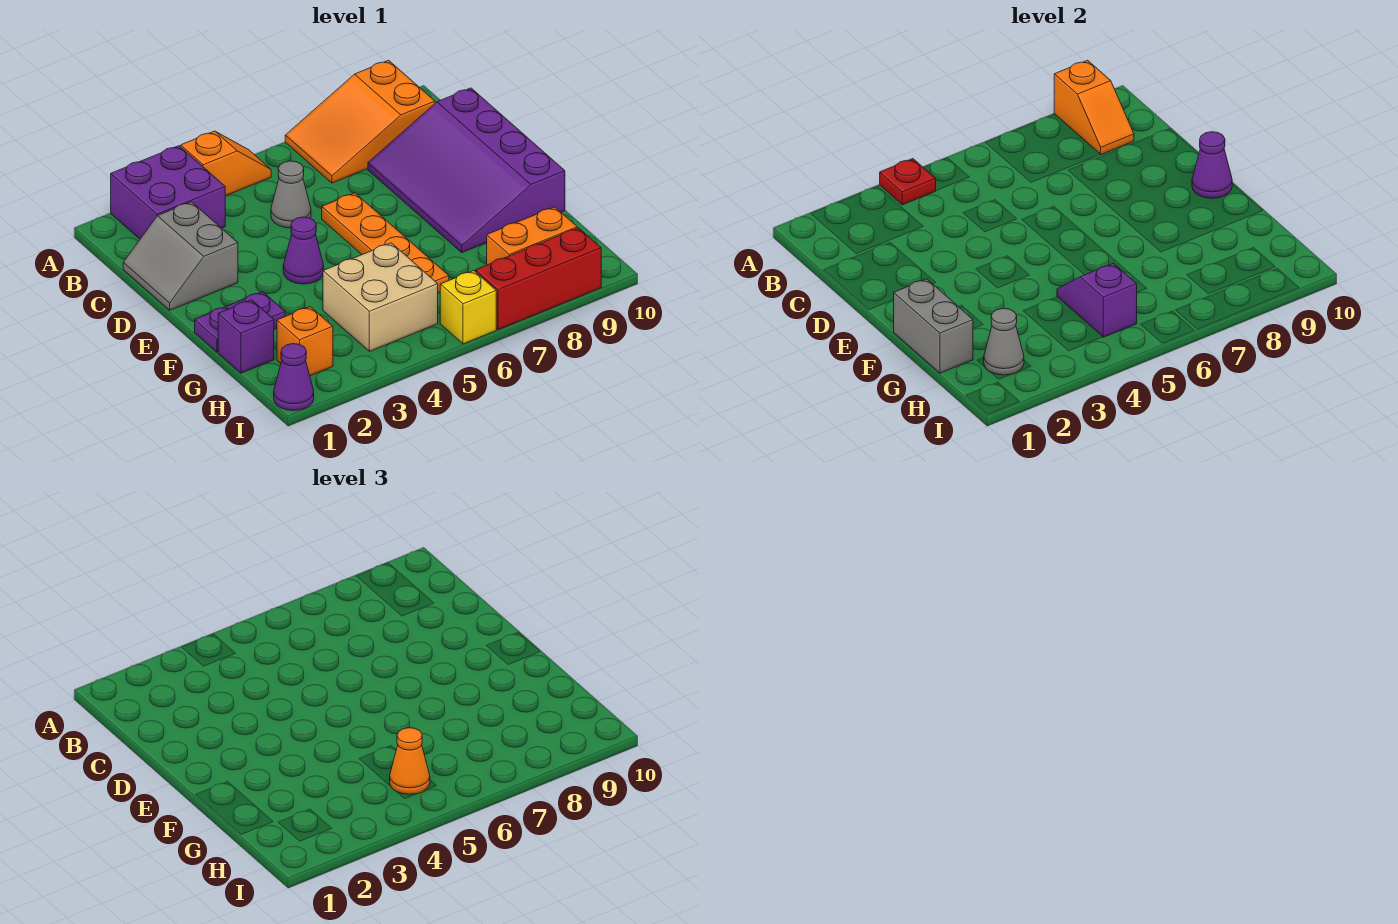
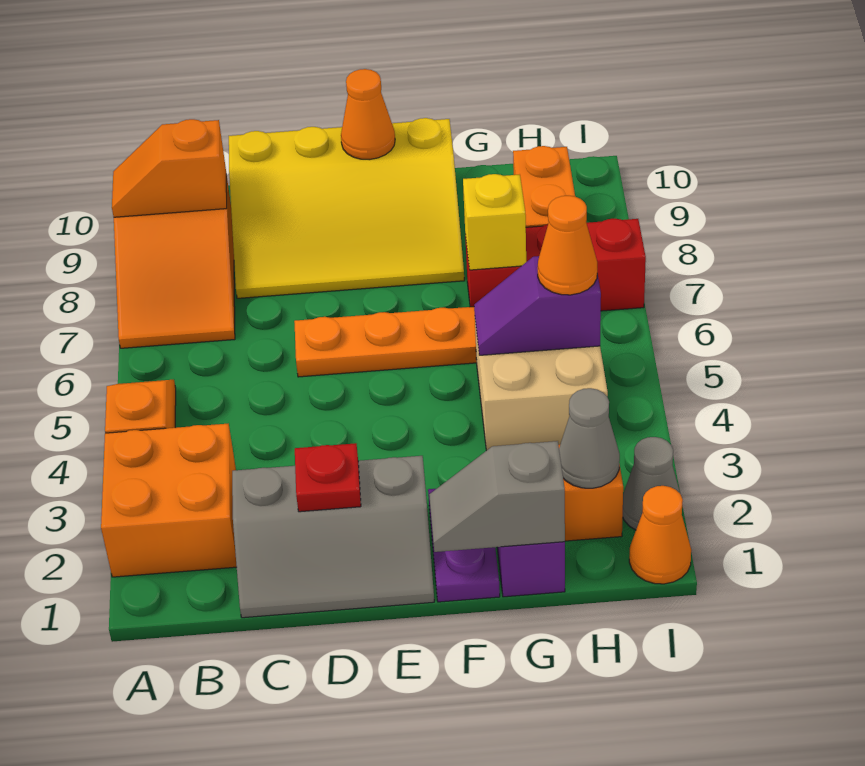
purple 2x2 brick [111,146,225,239] -> orange 2x2 brick [101,424,237,577]
red 1x1 plate [880,159,936,205] -> red 1x1 plate moved to [295,443,361,512]
orange 1x2 slope [1054,60,1134,155] -> orange 1x2 slope turned to [112,119,227,217]
grey 2x2 slope [123,202,238,310] -> grey 2x3 slope [232,456,434,618]
grey 1x1 cone [271,161,311,228] -> grey 1x1 cone moved to [623,437,680,530]
purple 3x4 slope [368,88,565,253] -> yellow 3x4 slope [229,118,464,298]
purple 1x1 cone [283,217,324,284] -> none
purple 1x1 cone [1192,132,1232,198] -> orange 1x1 cone [341,69,395,160]
grey 1x2 brick [894,279,973,373] -> grey 1x2 slope [429,441,565,552]
purple 1x1 cone [274,344,314,411] -> orange 1x1 cone [629,486,691,584]
yellow 1x1 brick [440,271,496,344] -> yellow 1x1 brick moved to [463,174,526,270]
red 1x3 brick [475,228,601,330] -> red 1x3 brick turned to [465,219,646,311]

